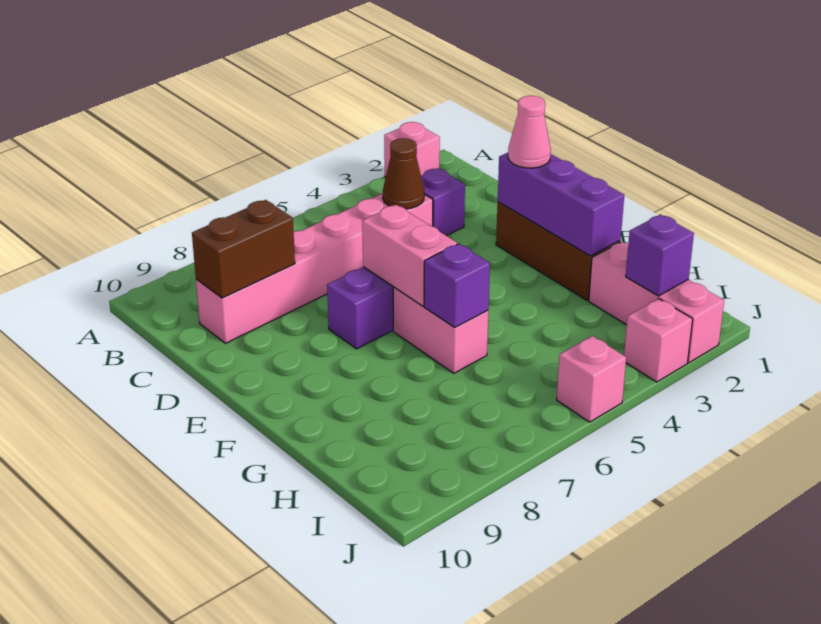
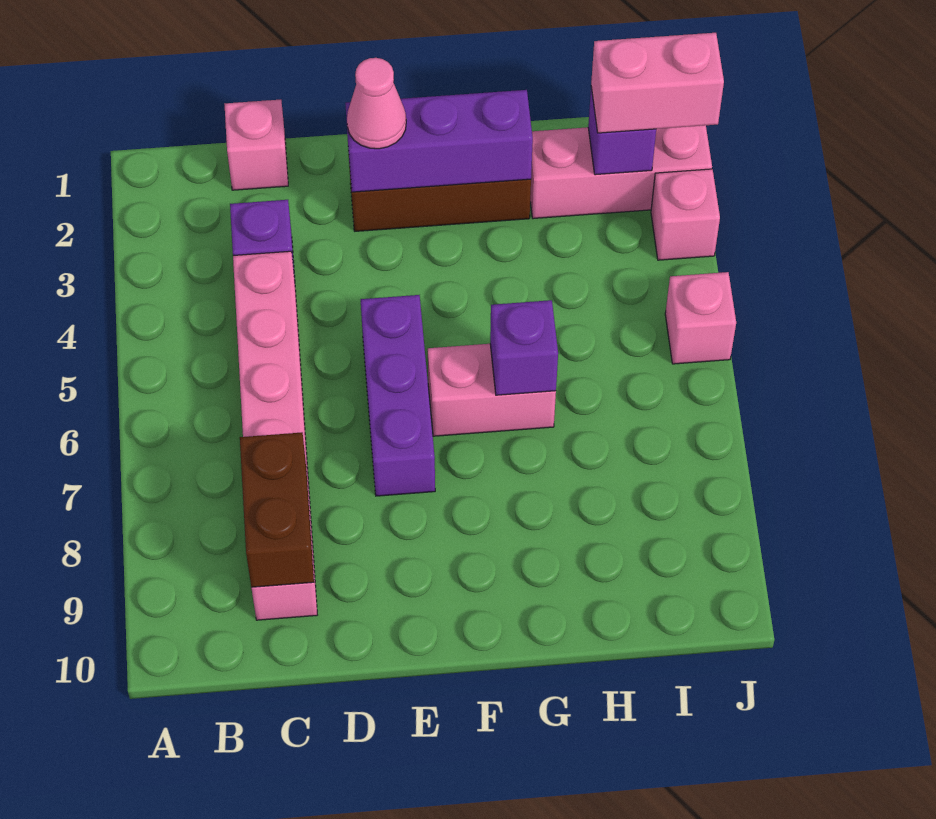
pink 1x1 brick [384,122,440,177] -> pink 1x1 brick moved to [224,100,288,190]
brown 1x1 cone [383,138,424,209] -> none
pink 1x2 brick [362,205,457,306] -> pink 1x2 brick moved to [591,33,724,133]

